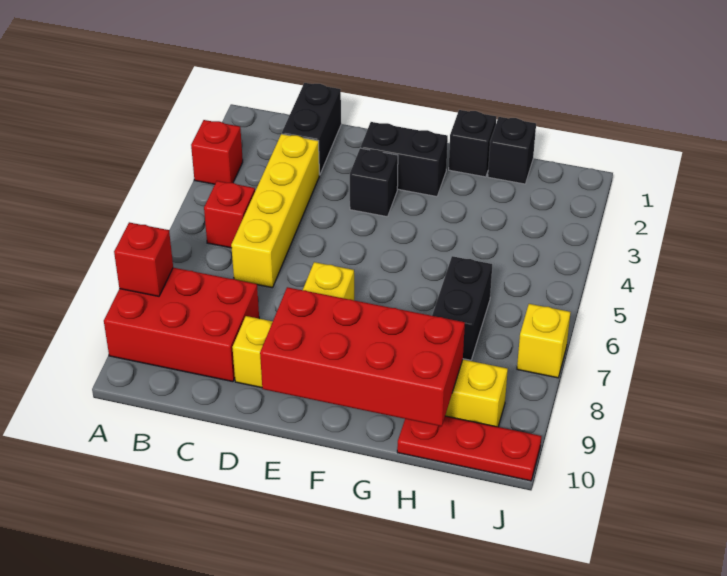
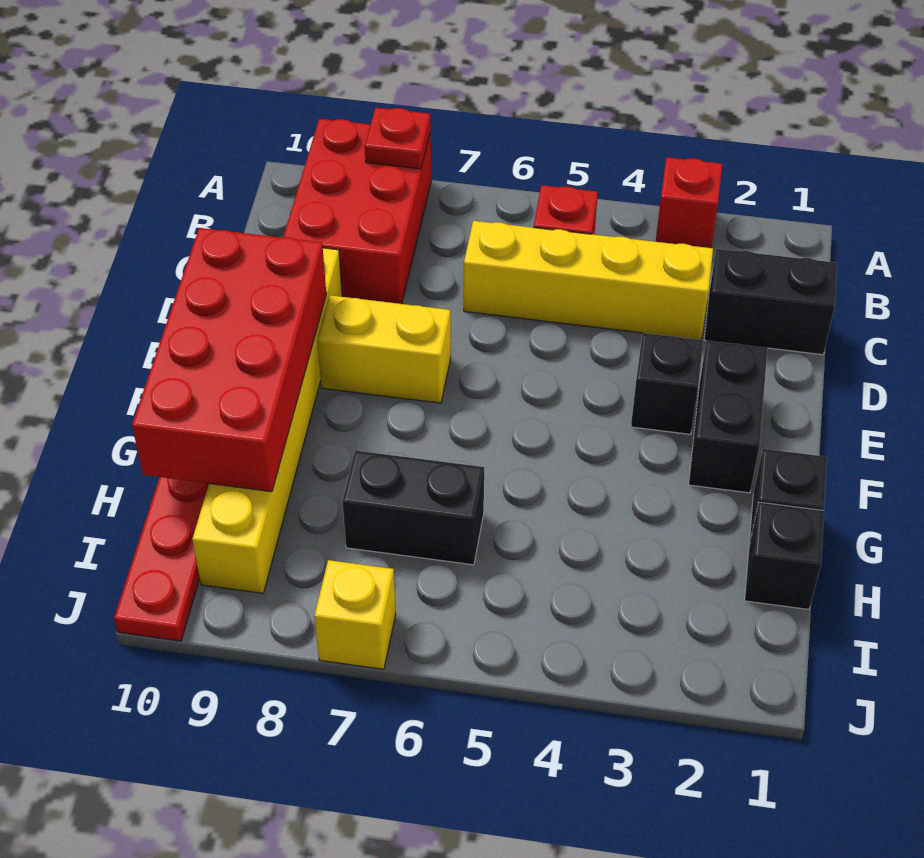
red 1x1 brick [114,222,173,296] -> red 1x1 plate [365,108,431,169]

